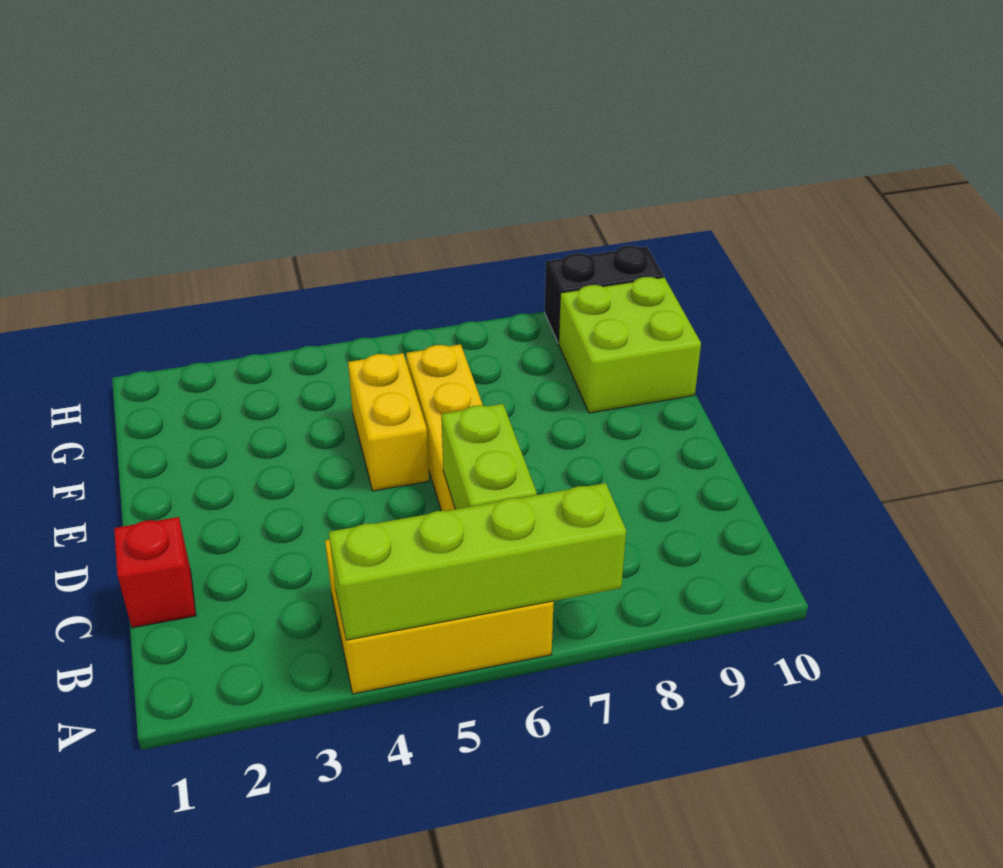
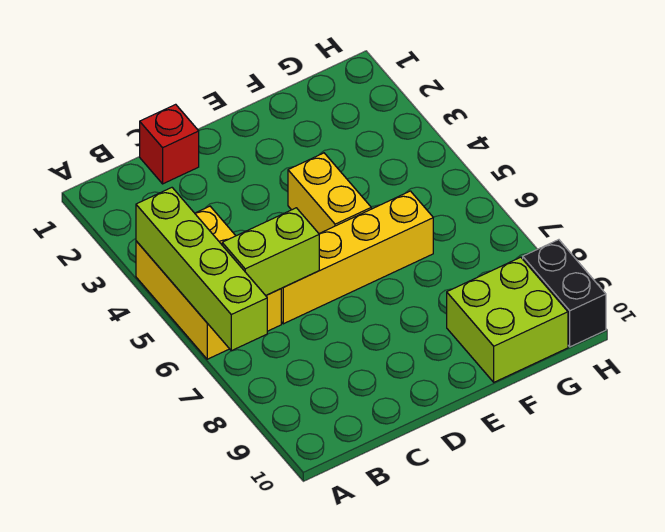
yellow 1x2 brick [348,353,429,491] -> yellow 1x2 brick turned to [288,153,371,233]

